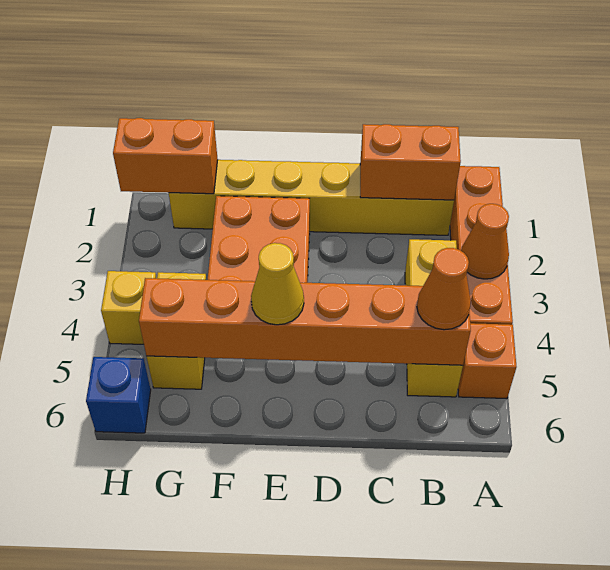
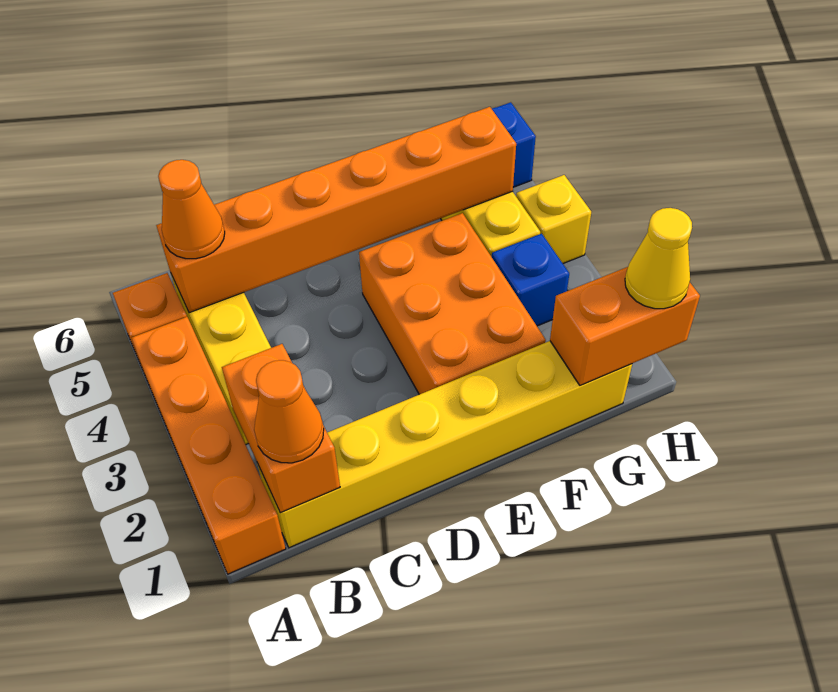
orange 1x1 cone [461,204,509,279] -> orange 1x1 cone moved to [254,360,324,463]
orange 1x2 brick [360,124,461,200] -> orange 1x2 brick turned to [222,344,340,513]
yellow 1x1 cone [251,243,304,325] -> yellow 1x1 cone moved to [625,208,692,309]
none -> blue 1x1 brick [492,234,569,326]

